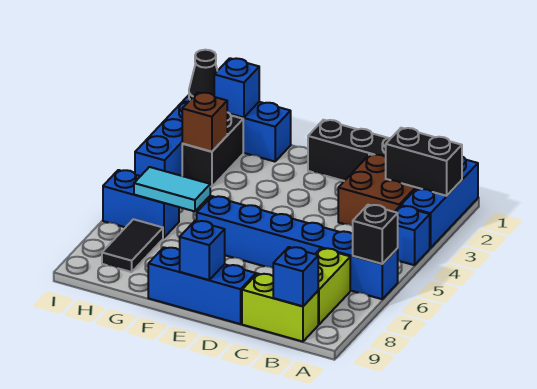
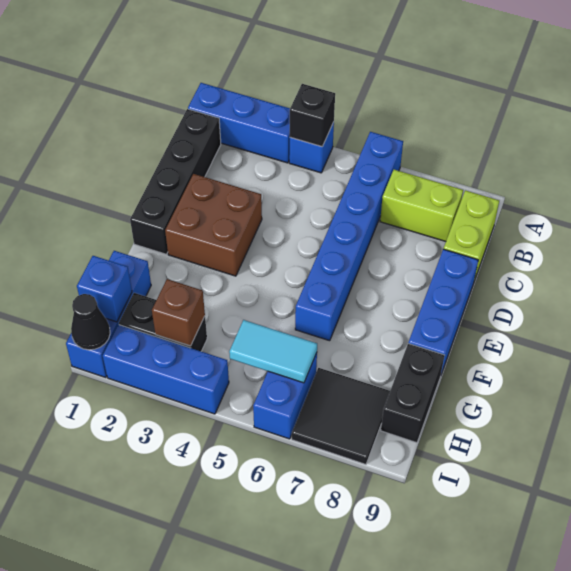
black 1x2 brick [386,128,462,196] -> black 1x2 brick moved to [381,344,445,443]
black 1x1 brick [352,205,398,264] -> black 1x1 brick moved to [290,84,335,147]
brown 2x2 brick [338,154,417,226] -> brown 2x2 brick moved to [165,174,262,276]
blue 1x1 brick [273,247,318,306] -> none
blue 1x1 brick [179,221,225,280] -> none
cyan 1x2 tile [134,167,210,211] -> cyan 1x2 tile turned to [229,320,317,383]
black 1x2 tile [102,219,163,272] -> black 2x2 tile [292,368,390,464]

